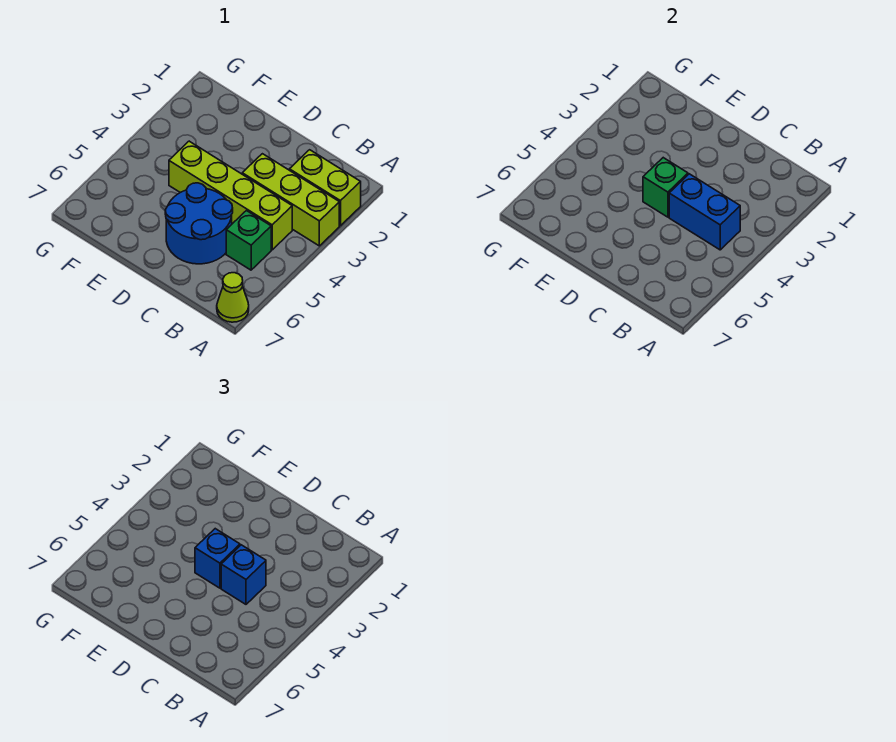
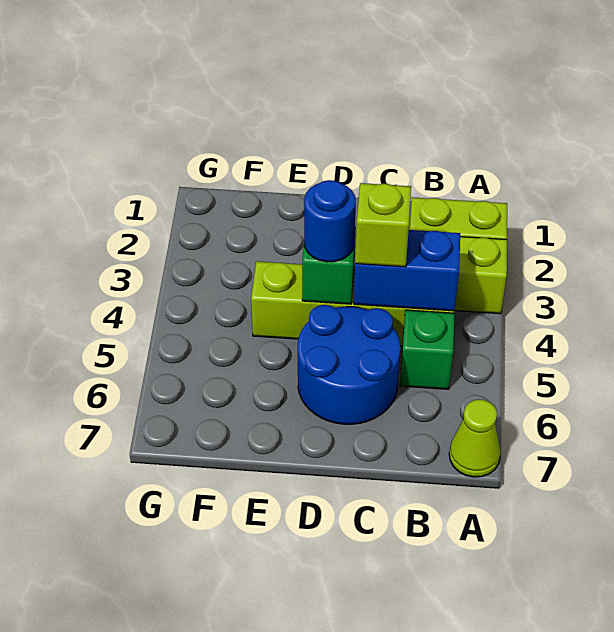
blue 1x1 brick [221,545,266,604] -> lime 1x1 brick [355,183,411,267]
blue 1x1 brick [195,529,240,588] -> blue 1x1 round brick [304,180,356,262]

